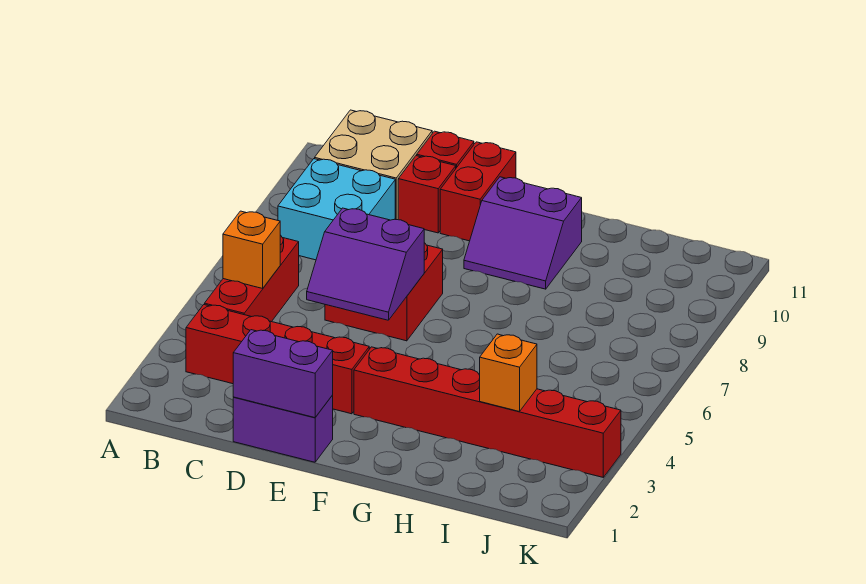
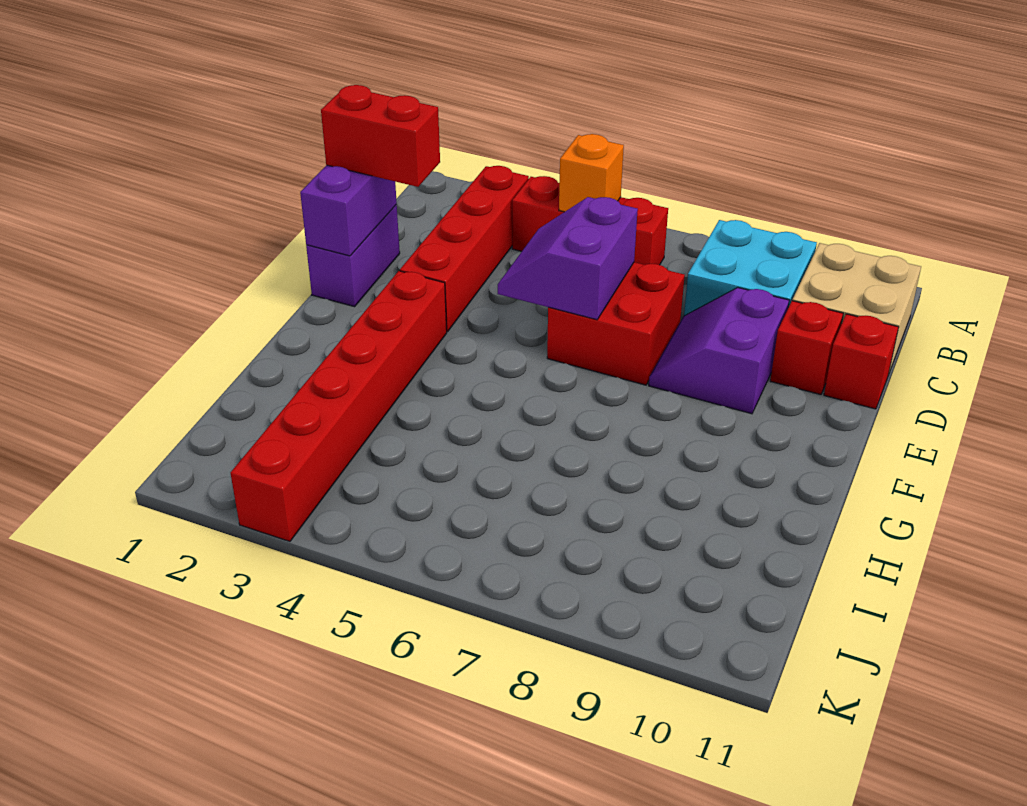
red 1x2 brick [440,142,516,241] -> red 1x2 brick moved to [321,85,440,187]
purple 2x2 slope [464,177,582,289] -> purple 2x2 slope moved to [649,288,789,414]
orange 1x1 brick [480,334,537,412] -> none

